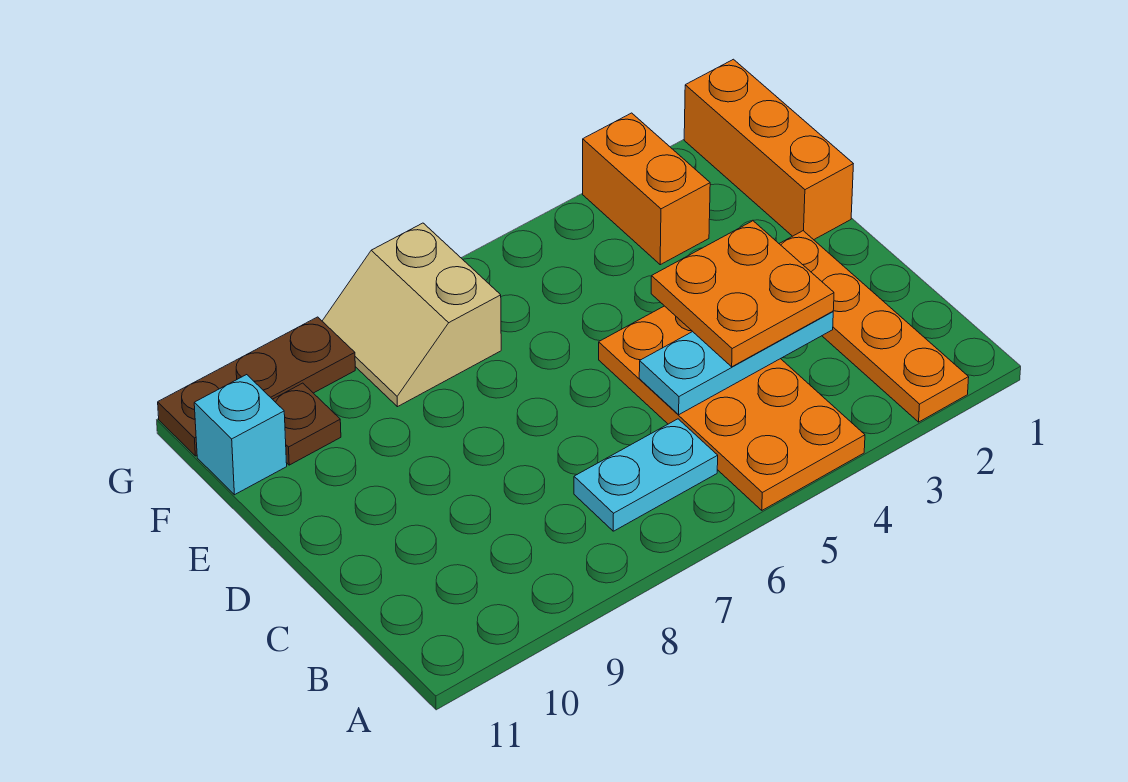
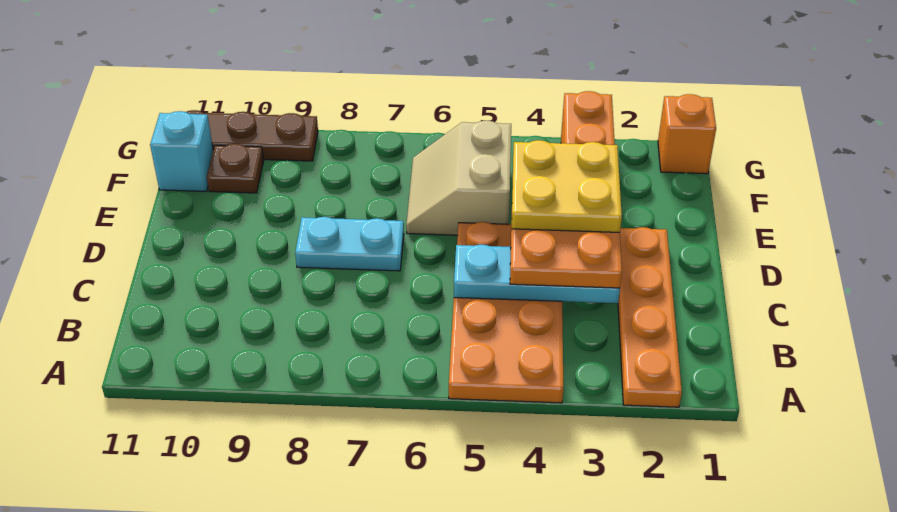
cyan 1x2 plate [574,419,718,531] -> cyan 1x2 plate moved to [295,217,404,271]
none -> yellow 2x2 plate [512,140,622,232]
orange 1x3 brick [684,59,853,240] -> orange 1x1 brick [658,94,716,174]
tan 2x2 slope [322,223,501,407] -> tan 2x2 slope moved to [406,121,511,235]

